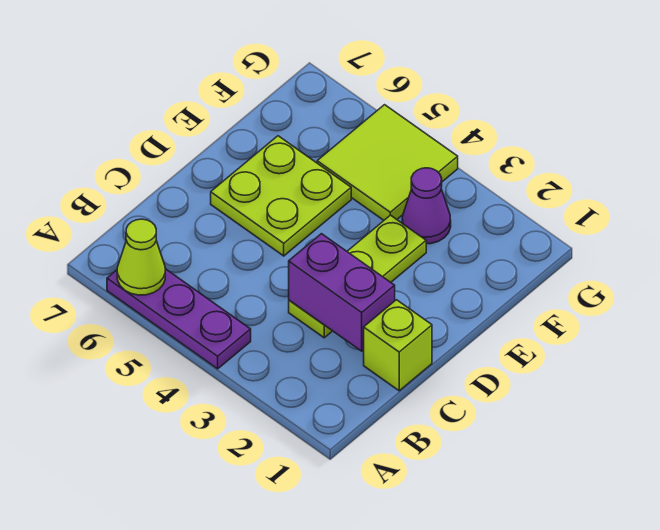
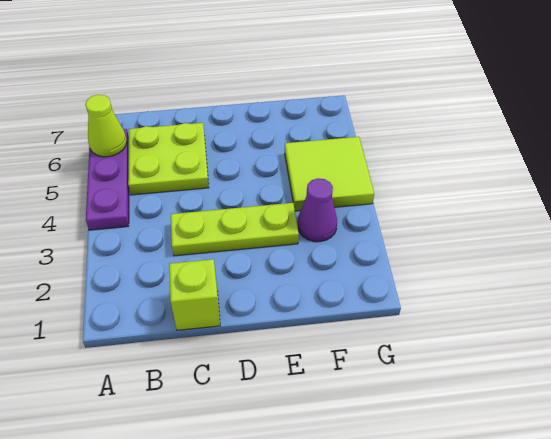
purple 1x2 brick [289,234,395,351] -> none
lime 2x2 plate [211,136,351,256] -> lime 2x2 plate moved to [128,123,209,195]

